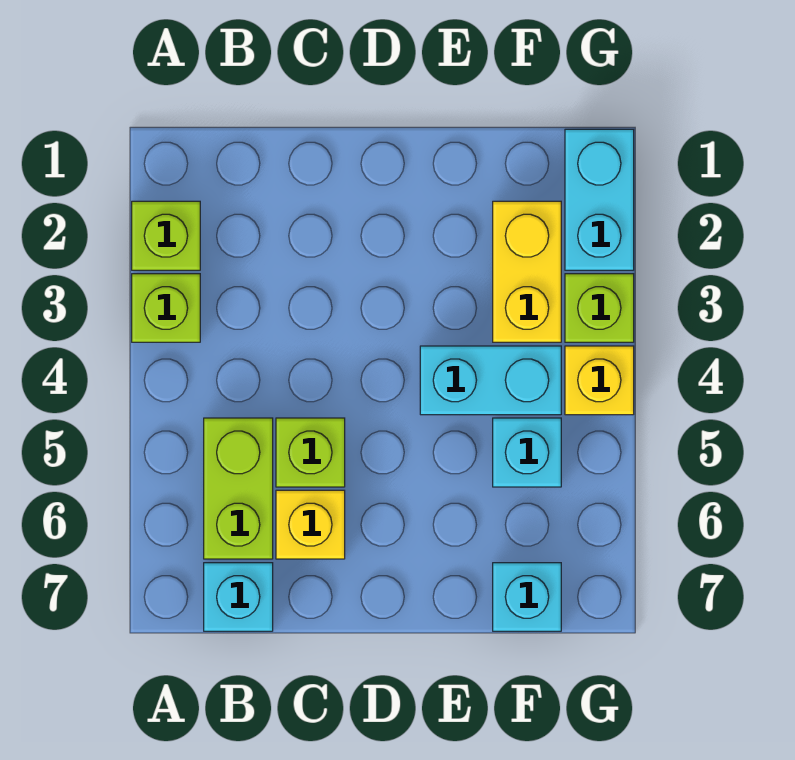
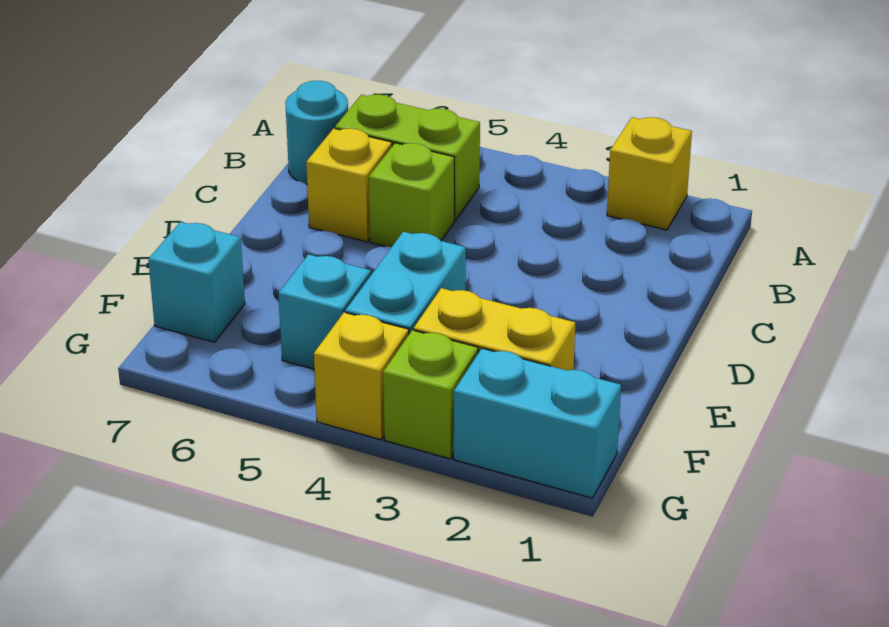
lime 1x1 brick [132,201,200,270] -> yellow 1x1 brick [607,117,692,230]
lime 1x1 brick [132,274,200,342] -> none
cyan 1x1 brick [204,563,273,631] -> cyan 1x1 round brick [285,81,348,184]

